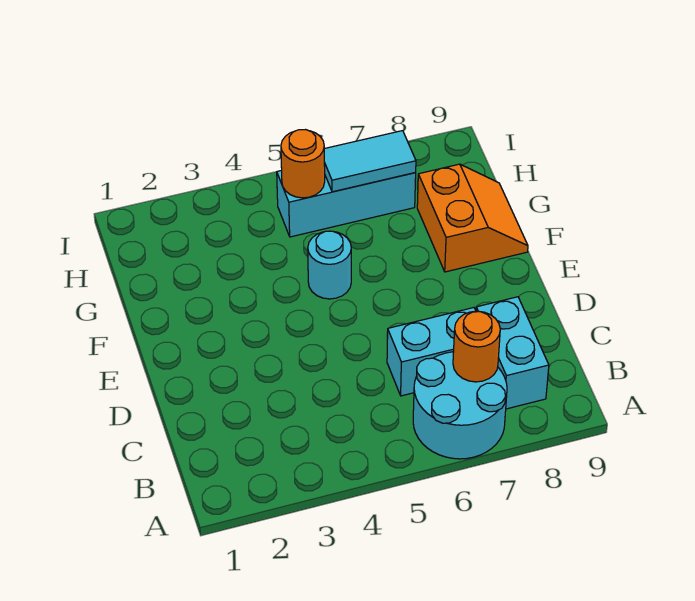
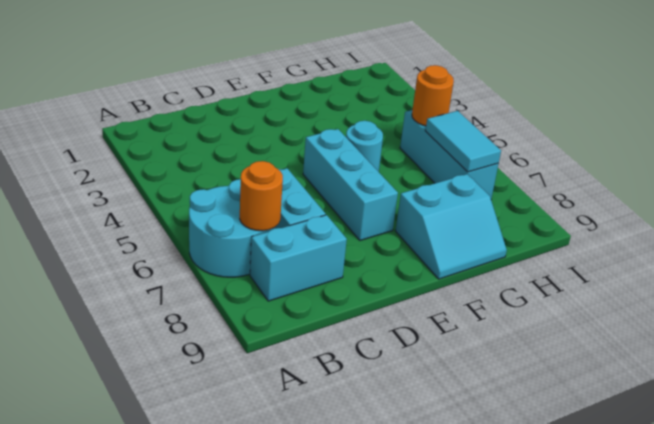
none -> cyan 1x3 brick [303,129,398,240]
orange 2x2 slope [417,164,528,272] -> cyan 2x2 slope [396,174,507,279]

